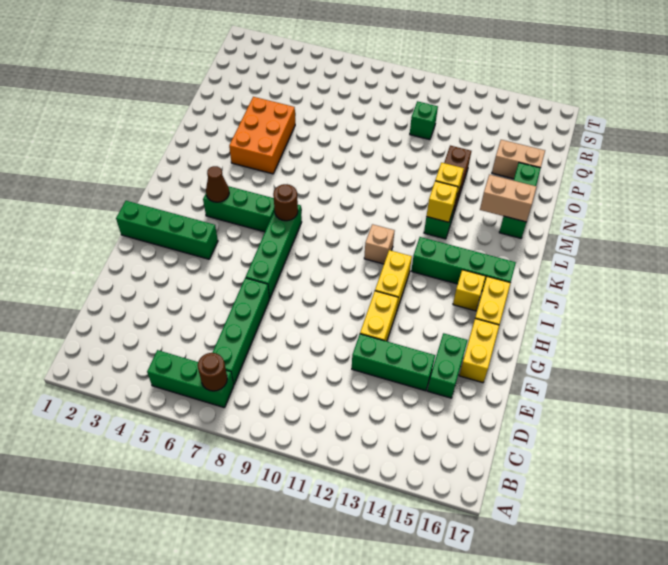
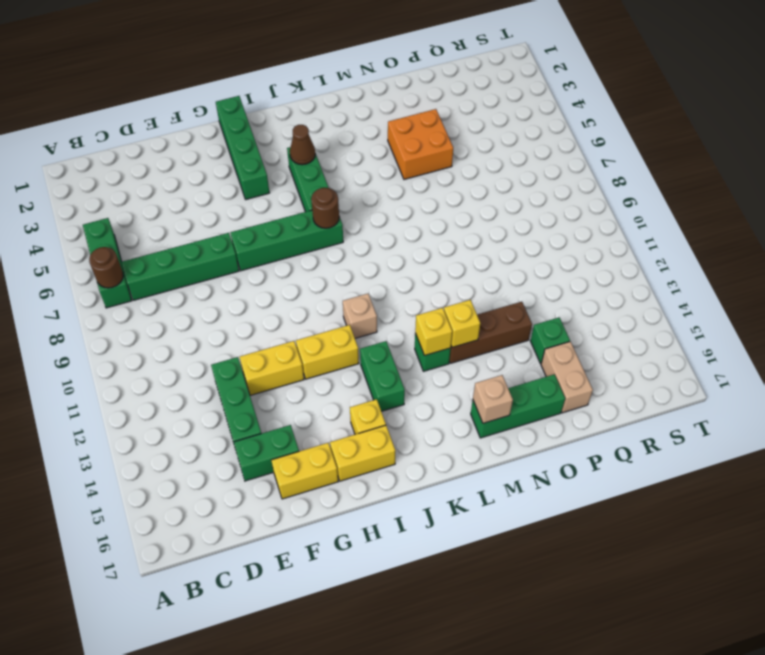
green 1x4 brick [411,237,516,291] -> green 1x2 brick [360,341,405,411]
orange 2x3 brick [229,97,295,174] -> orange 2x2 brick [388,109,453,179]
tan 1x2 brick [480,175,536,222] -> tan 1x1 brick [473,375,513,423]
green 1x1 brick [410,101,438,140] -> green 1x1 brick moved to [530,318,570,363]

